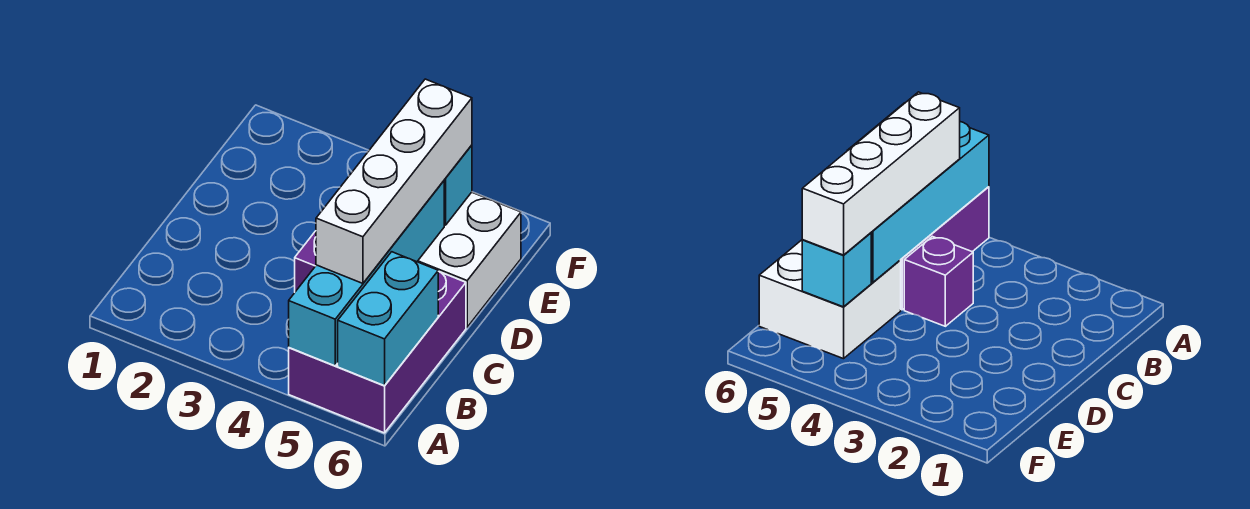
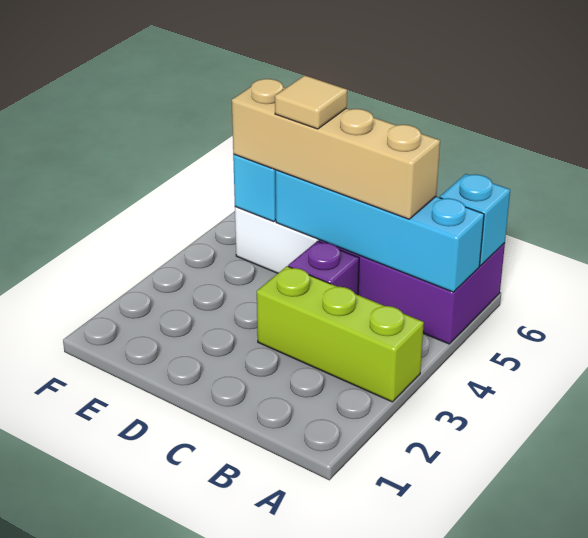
none -> lime 1x3 brick [257,266,424,402]
cyan 1x2 brick [338,252,438,386] -> cyan 1x1 brick [440,174,510,266]
white 1x4 brick [316,79,472,283] -> tan 1x4 brick [232,79,440,219]
none -> tan 1x1 tile [275,75,347,129]

